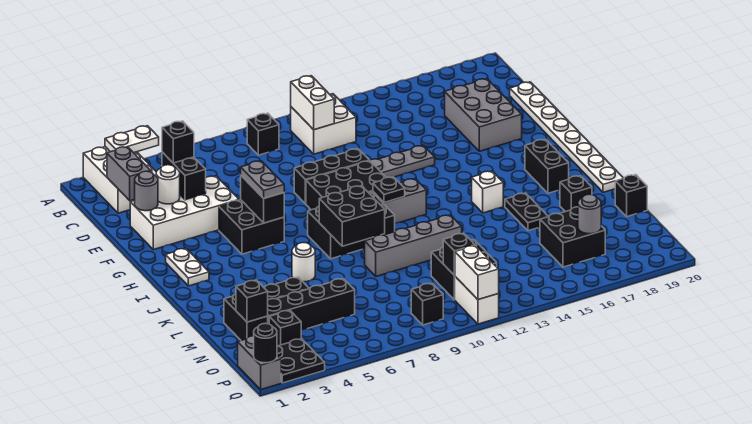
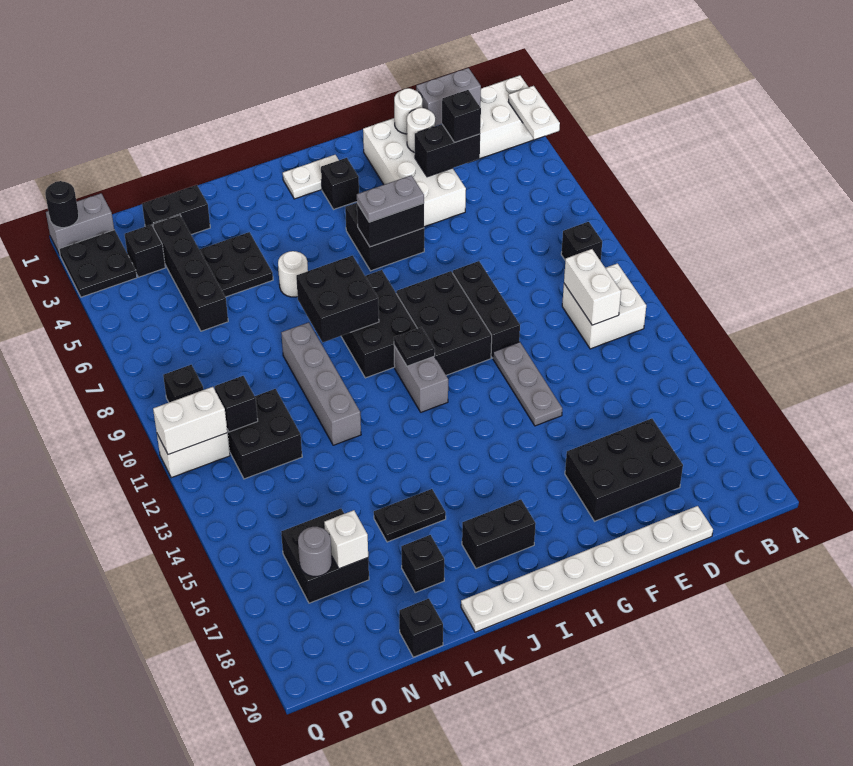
white 1x2 brick [291,76,334,130] -> white 1x2 brick turned to [564,249,621,325]
grey 2x3 brick [445,79,522,151] -> black 2x3 brick [565,419,683,521]
grey 1x1 round brick [135,171,158,211] -> white 1x1 round brick [394,88,422,134]
white 1x1 brick [472,171,503,213] -> white 1x1 brick moved to [324,510,368,569]
black 1x1 brick [236,280,268,322] -> black 1x1 brick moved to [321,158,359,209]

